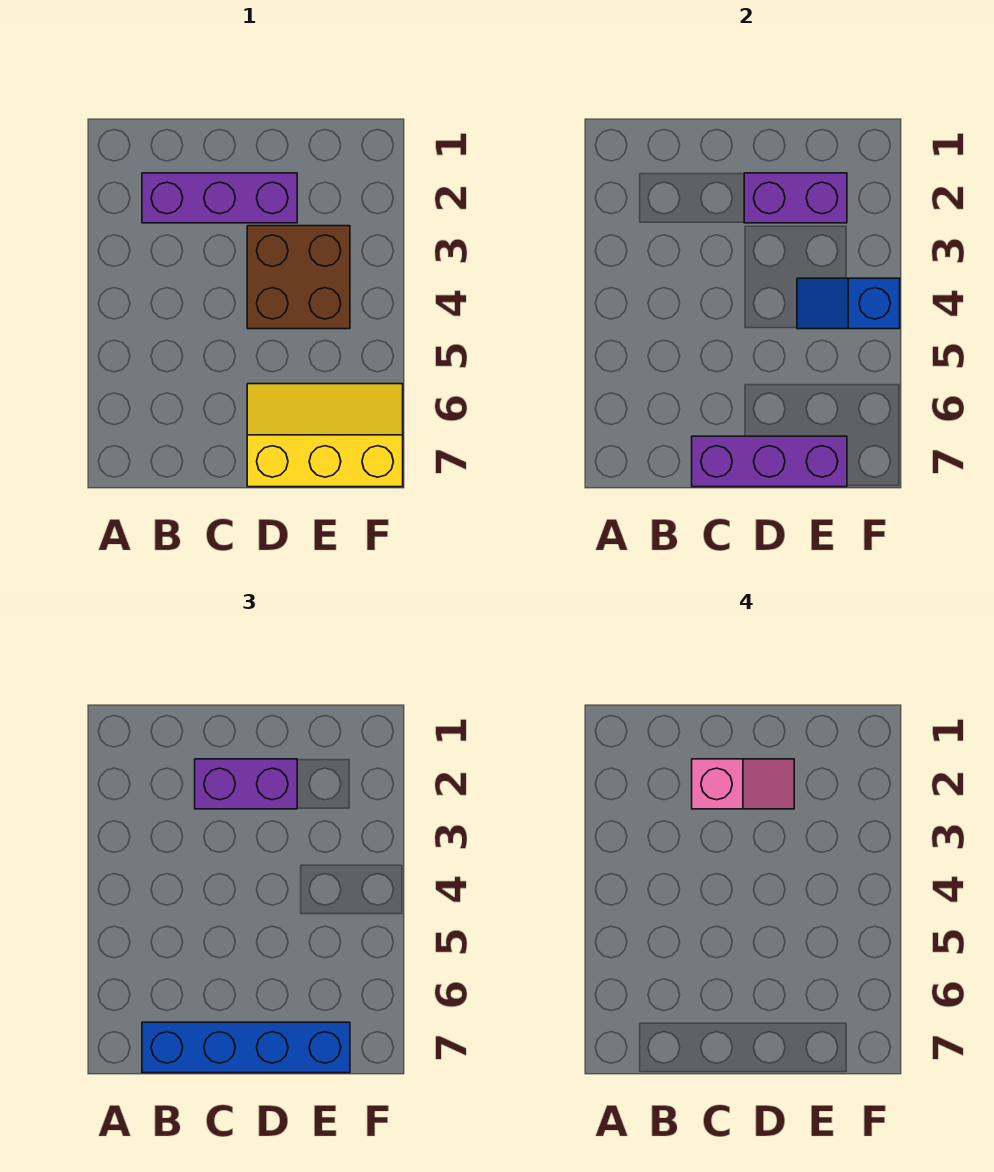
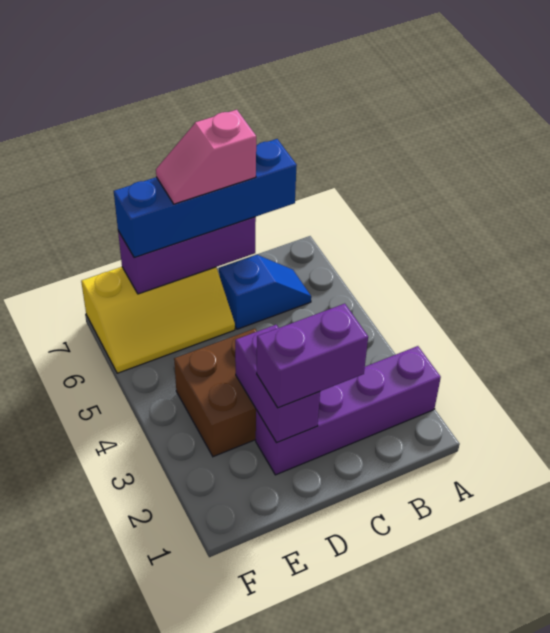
purple 1x3 brick [142,173,297,223] -> purple 1x4 brick [256,346,441,475]
pink 1x2 slope [692,759,794,809] -> pink 1x2 slope moved to [156,110,256,204]
purple 1x2 brick [744,173,847,223] -> purple 1x2 brick turned to [235,325,320,443]
blue 1x2 slope [797,278,900,329] -> blue 1x2 slope moved to [219,255,311,329]

